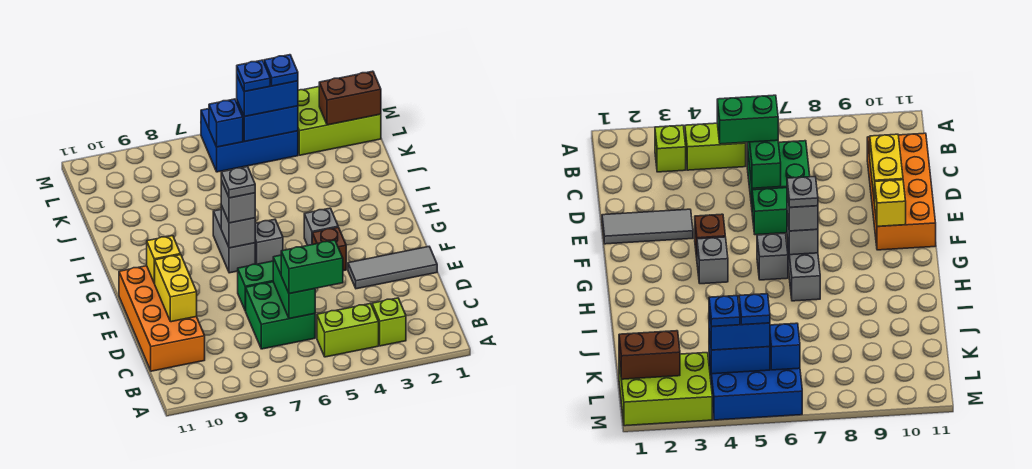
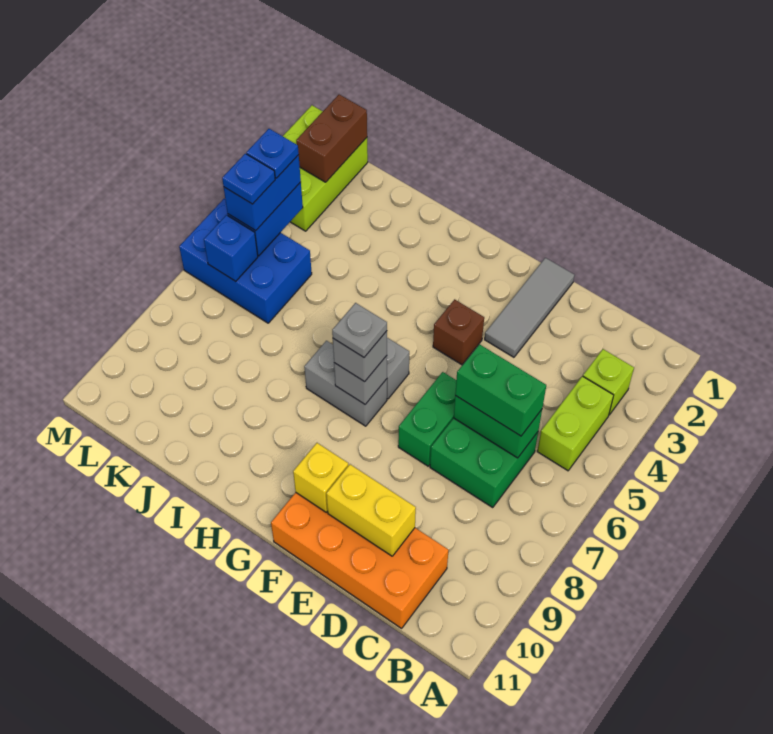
green 1x2 brick [281,240,343,294] -> green 1x2 brick turned to [455,344,546,436]
grey 1x1 brick [304,208,338,245] -> none
blue 2x3 brick [201,109,298,172] -> blue 2x3 brick turned to [179,198,312,323]

